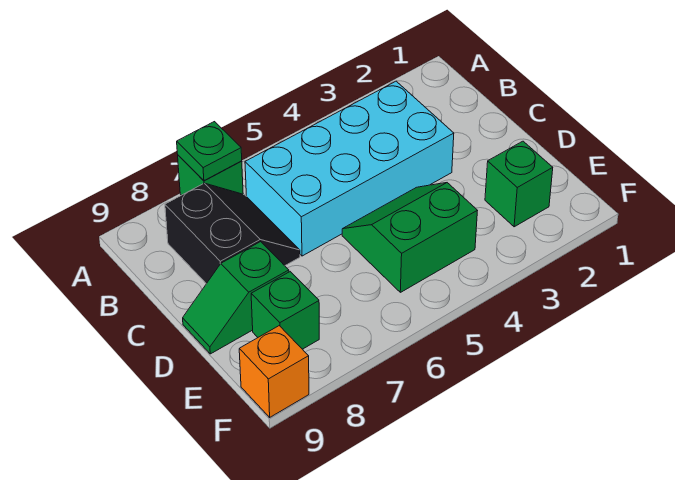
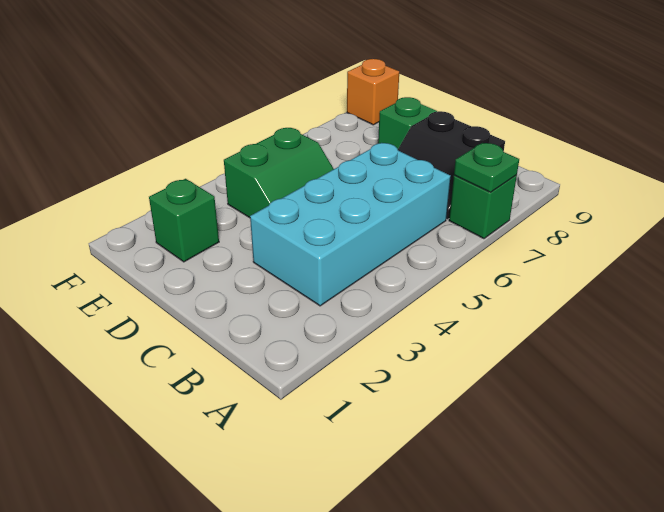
green 1x1 brick [251,272,319,349] -> none

